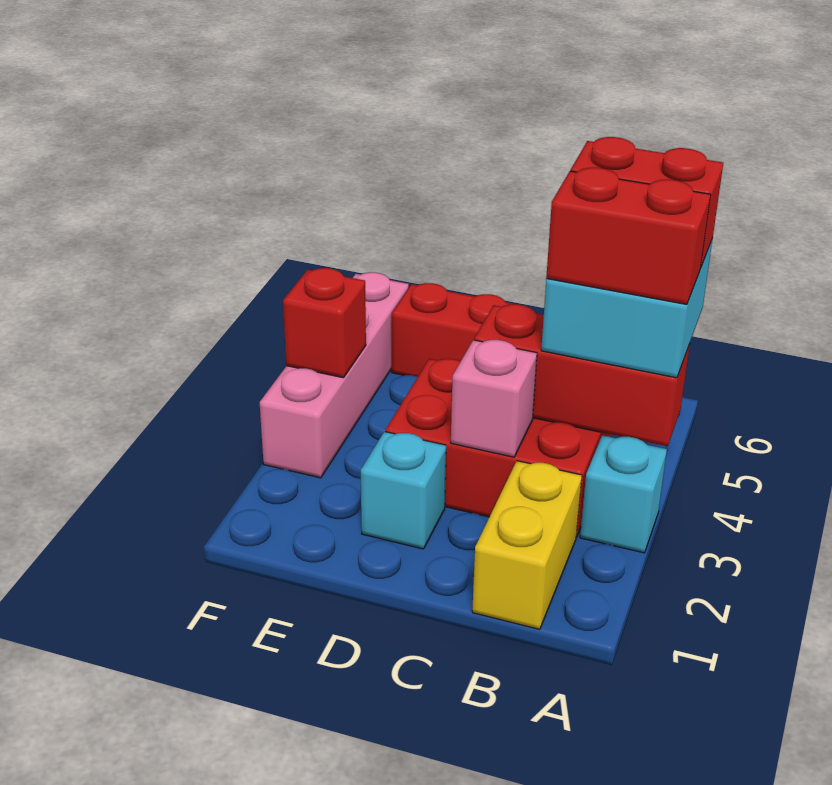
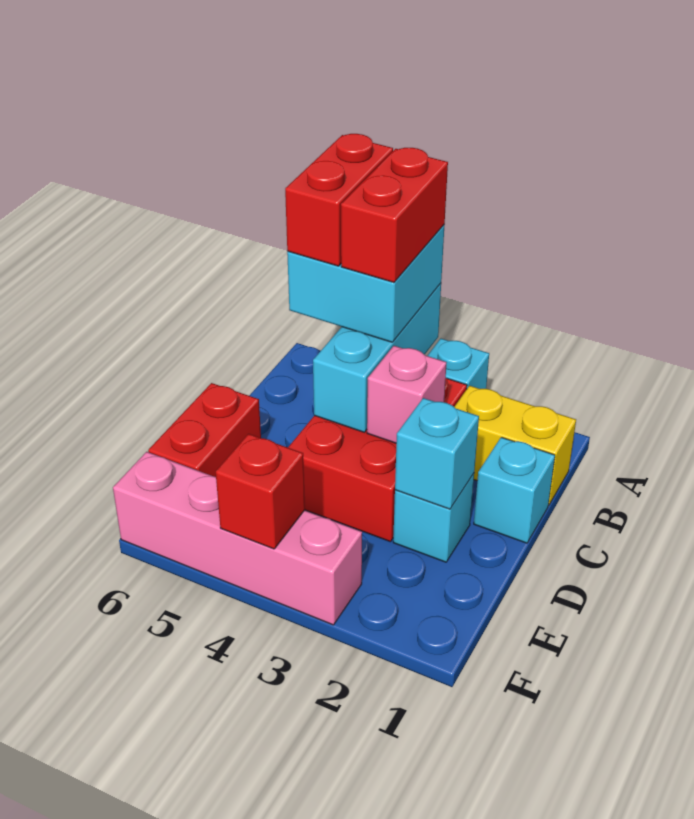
red 1x3 brick [474,304,690,446] -> cyan 1x3 brick [313,283,441,432]
none -> cyan 1x1 brick [474,437,555,543]
none -> cyan 1x1 brick [395,398,479,509]

